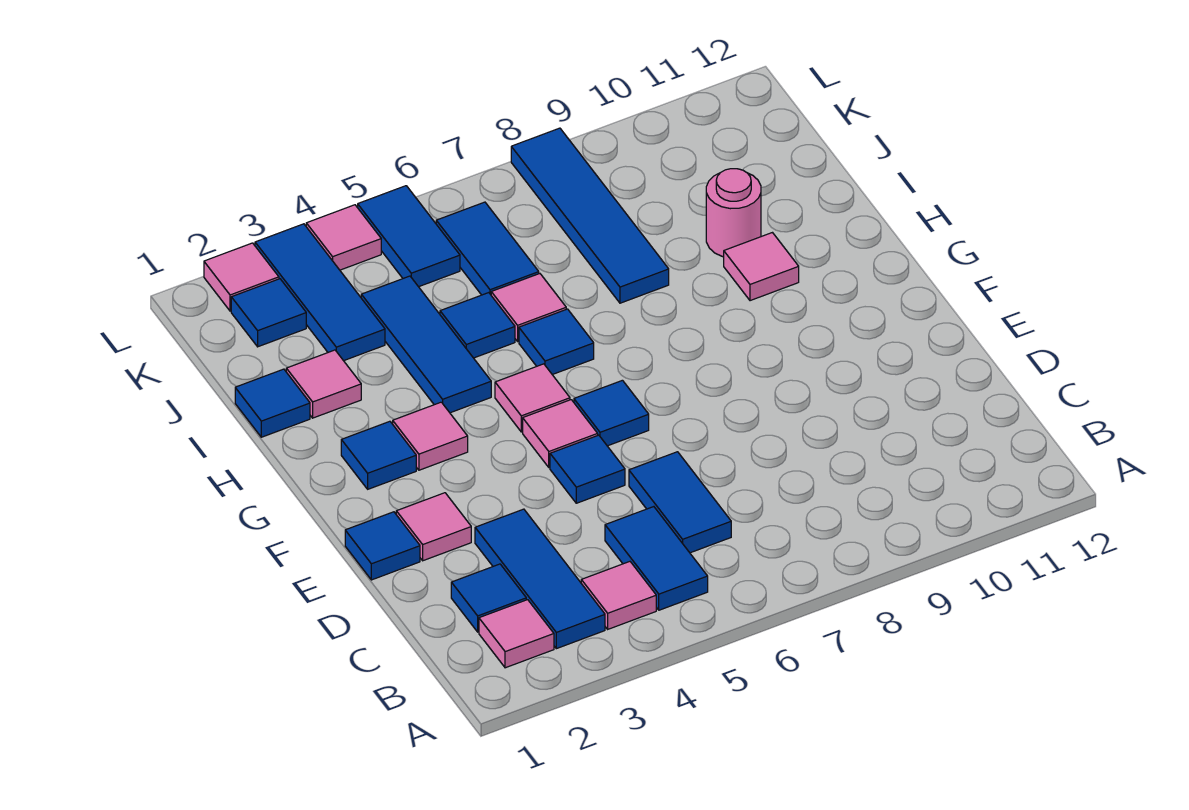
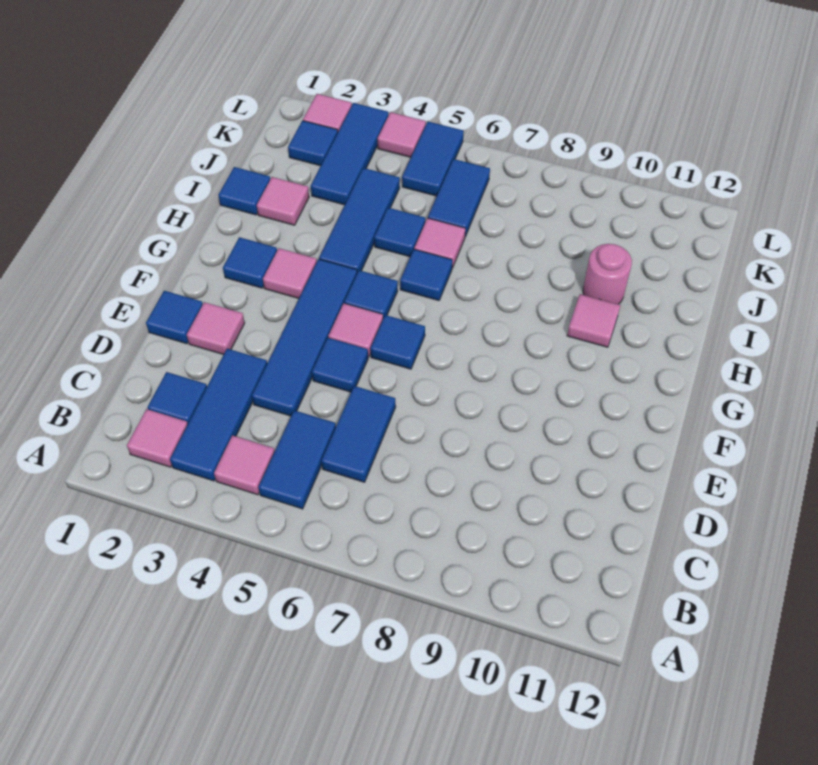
pink 1x1 tile [495,364,570,432] -> blue 1x1 tile [344,270,398,318]
blue 1x4 tile [511,128,669,303] -> blue 1x4 tile moved to [252,259,357,416]

